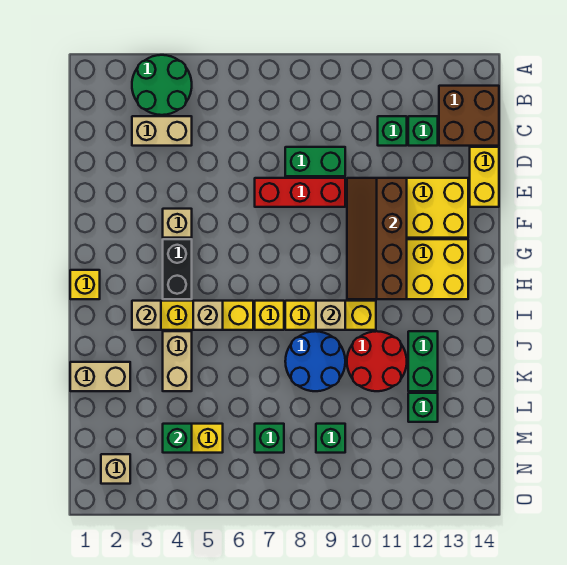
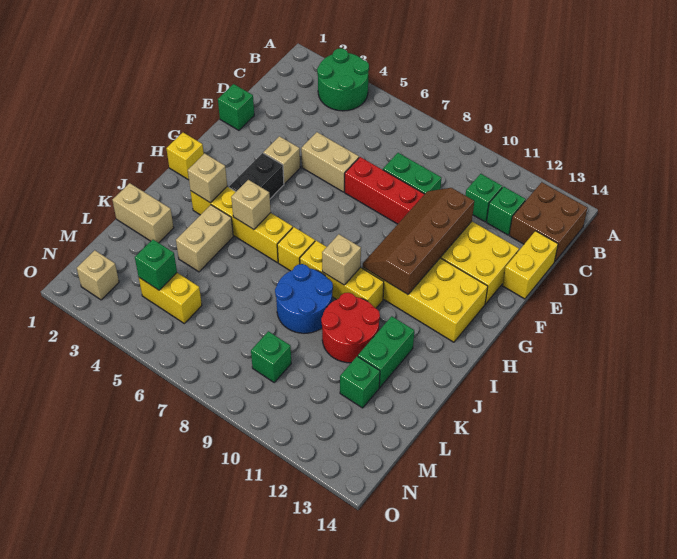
tan 1x2 brick [132,116,192,146] -> tan 1x2 brick moved to [301,132,359,192]
green 1x1 brick [255,424,284,453] -> green 1x1 brick moved to [218,84,254,130]

